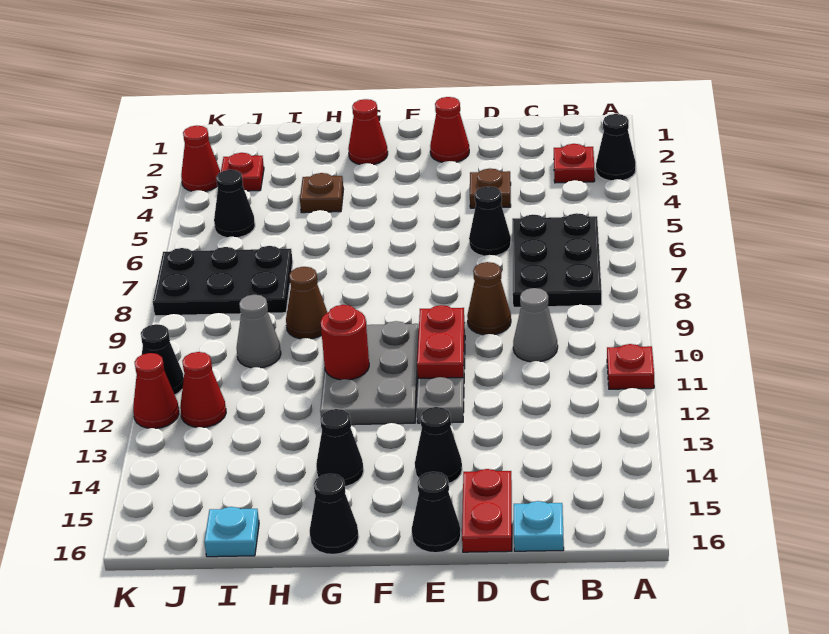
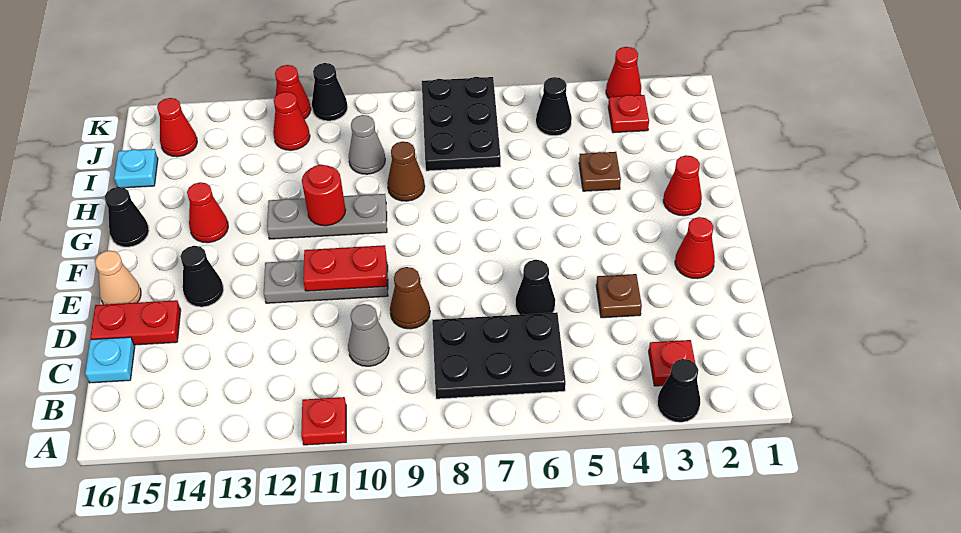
black 1x1 cone [412,472,461,553] -> tan 1x1 cone [95,251,141,305]
grey 2x3 plate [320,321,419,425] -> grey 1x3 plate [267,194,387,239]
black 1x1 cone [316,409,364,487] -> red 1x1 cone [187,182,228,243]
none -> red 1x1 cone [157,98,197,157]

